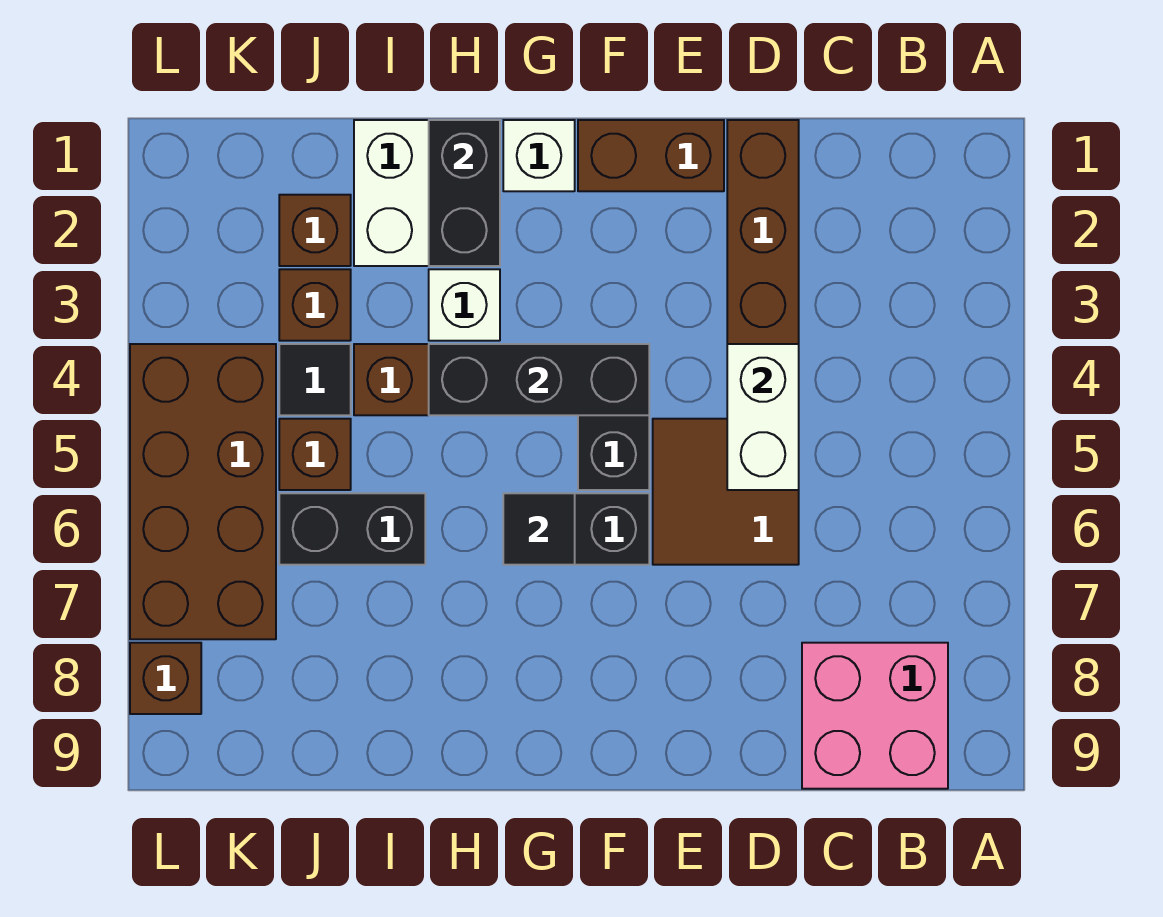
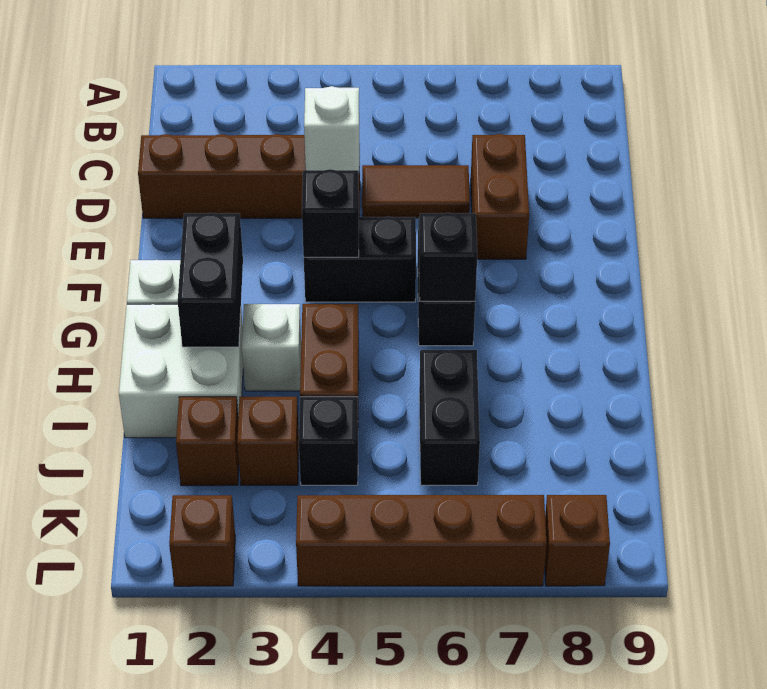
pink 2x2 brick [802,643,948,789] -> none
white 1x2 brick [727,344,799,490] -> white 1x1 brick [304,86,359,173]
brown 2x2 tile [653,419,799,565] -> brown 1x2 tile [362,165,470,218]
brown 1x2 brick [578,120,724,191] -> brown 1x2 brick moved to [471,134,529,259]
black 1x3 brick [429,344,649,415] -> black 1x1 brick [302,169,359,257]
black 1x1 tile [503,493,575,565] -> black 1x1 brick [419,213,477,301]
black 1x2 brick [429,120,500,266] -> black 1x2 brick turned to [178,213,243,347]
black 1x1 tile [279,344,351,415] -> black 1x1 brick [299,397,358,485]
brown 1x1 brick [279,419,351,490] -> brown 1x1 brick moved to [169,495,235,586]
brown 2x4 brick [130,344,276,639] -> brown 1x4 brick [296,495,547,586]

